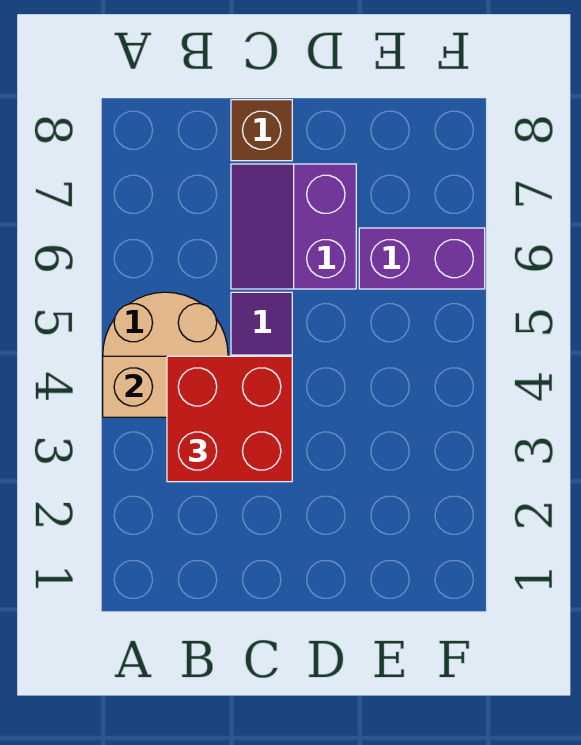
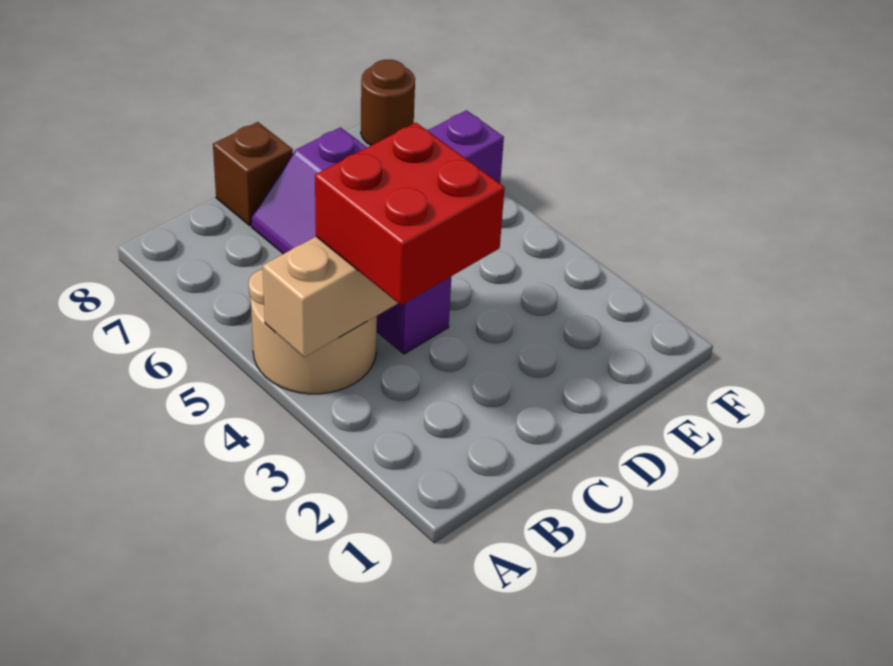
none -> brown 1x1 round brick [361,60,415,145]

